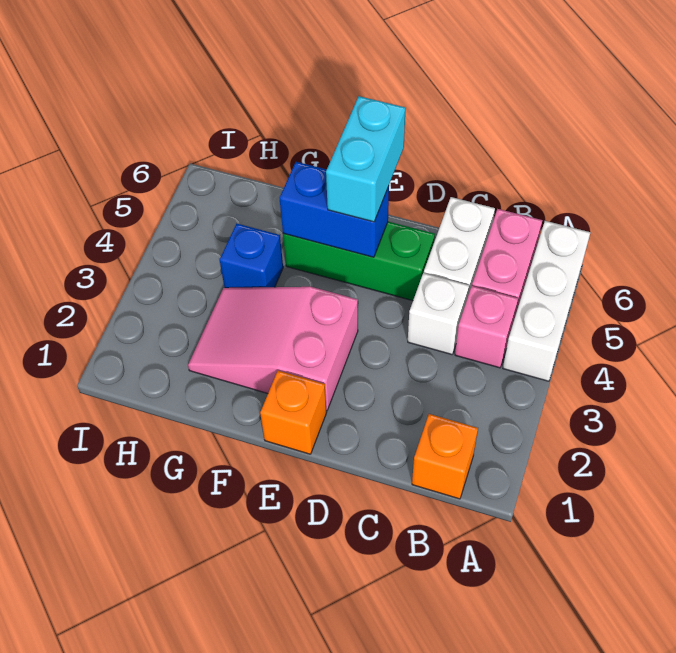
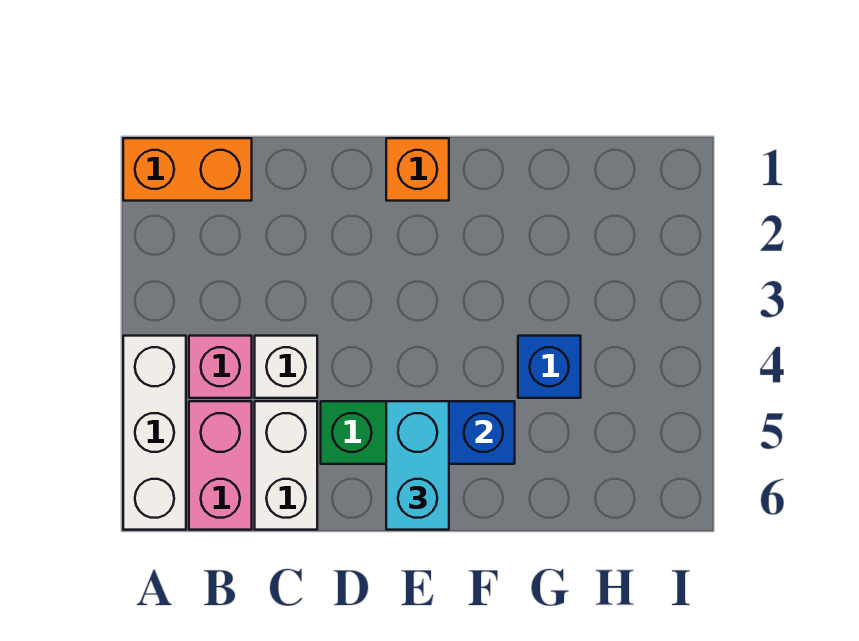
orange 1x1 brick [412,414,478,499] -> orange 1x2 brick [123,138,252,201]
pink 2x3 slope [188,287,358,411] -> none

